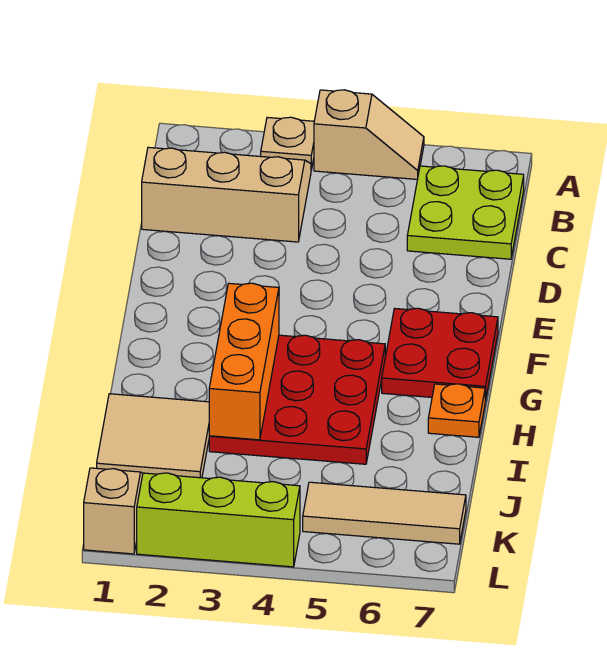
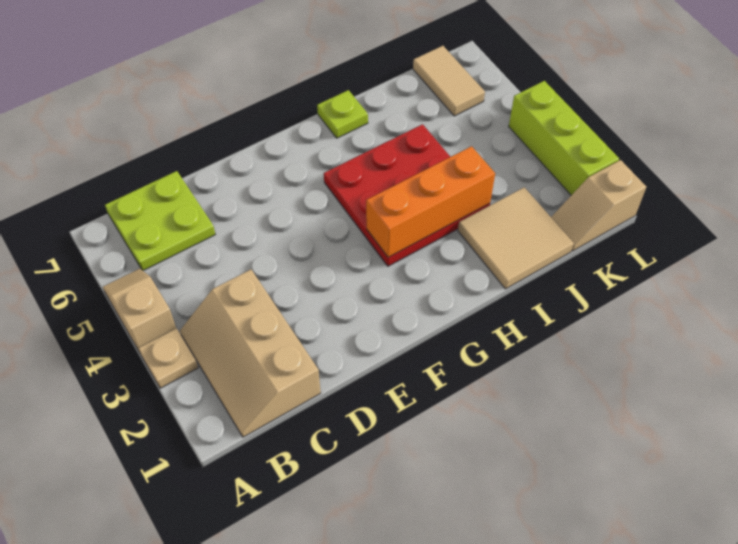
red 2x2 plate [382,308,498,401] -> none
orange 1x1 plate [428,384,485,437] -> lime 1x1 plate [317,90,368,138]
tan 1x3 tile [303,482,466,544] -> tan 1x2 tile [413,46,485,116]

